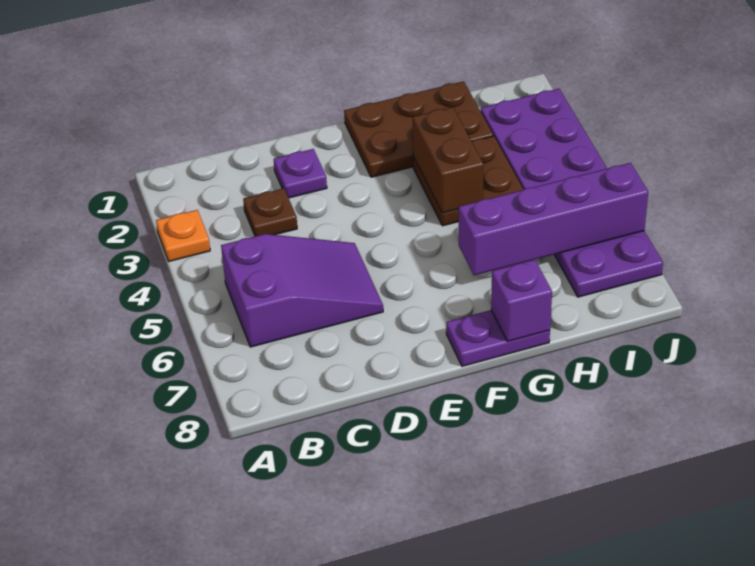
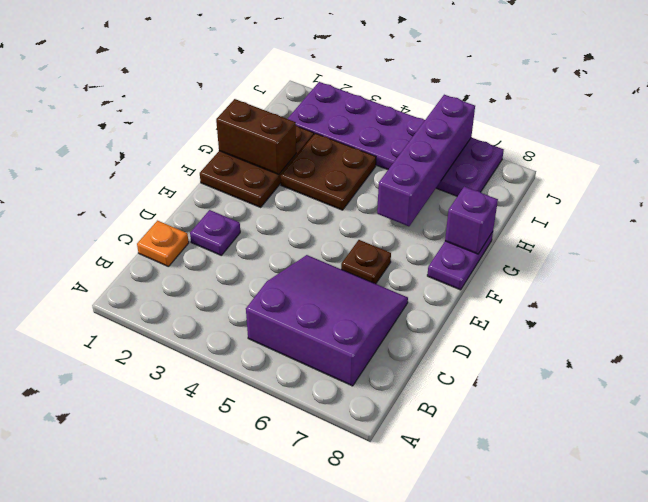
orange 1x1 plate [156,210,210,261] -> orange 1x1 plate moved to [137,221,189,266]
purple 2x3 slope [221,234,383,347] -> purple 3x3 slope [246,255,408,386]
brown 1x1 plate [243,188,297,236] -> brown 1x1 plate moved to [341,240,391,284]
brown 1x2 brick [413,107,484,213] -> brown 1x2 brick moved to [216,99,296,174]

